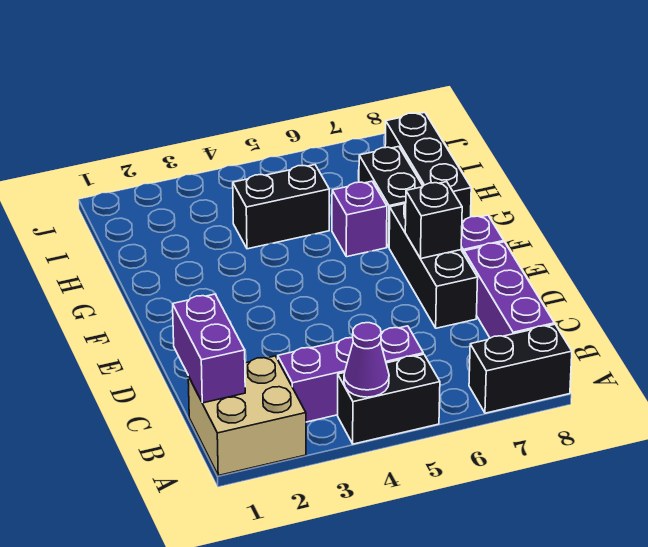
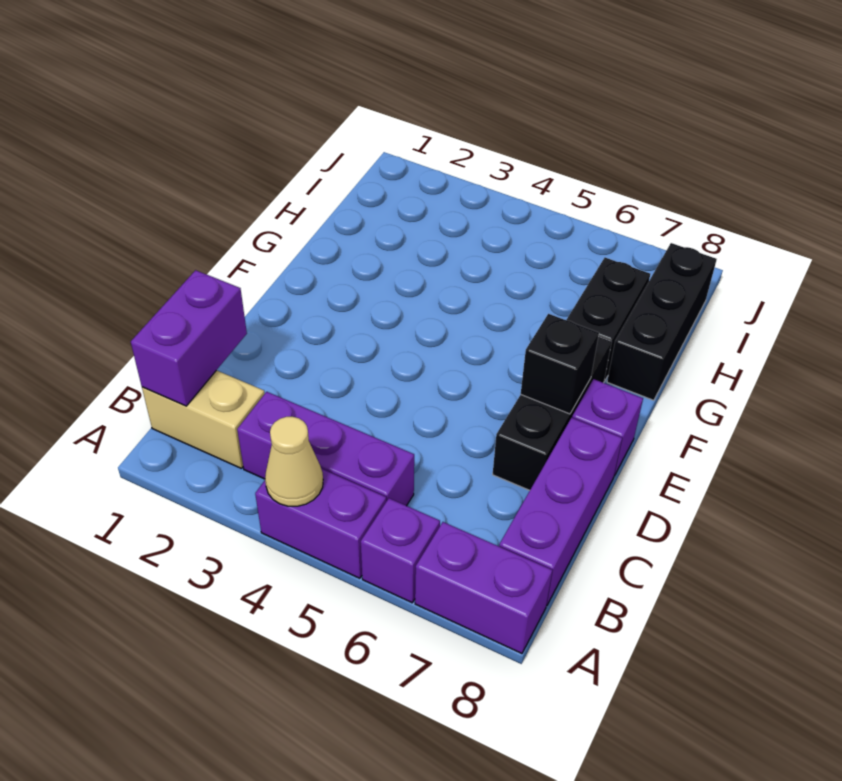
tan 2x2 brick [188,356,306,476] -> tan 1x2 brick [142,370,265,468]
black 1x2 brick [338,354,440,444] -> purple 1x2 brick [255,469,386,578]
purple 1x1 cone [344,323,389,397] -> tan 1x1 cone [265,417,323,506]
black 1x2 brick [469,324,572,413] -> purple 1x2 brick [415,522,552,654]
purple 1x1 brick [332,181,387,257] -> purple 1x1 brick moved to [361,498,440,603]
black 1x2 brick [233,165,329,249] -> none

